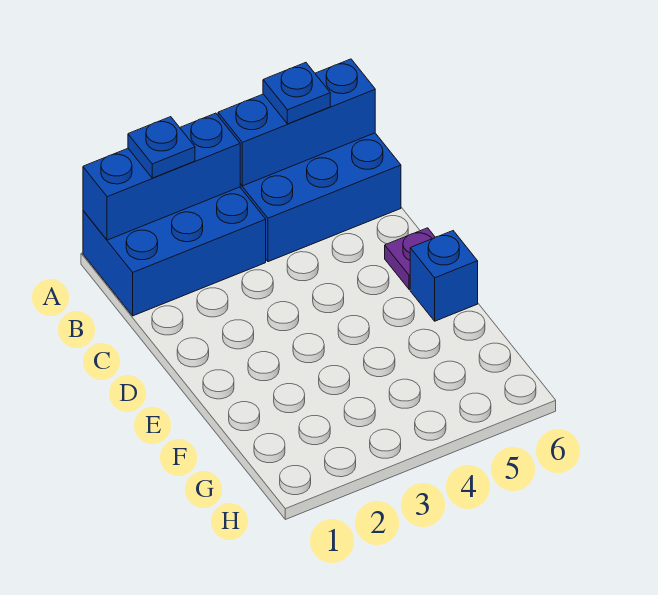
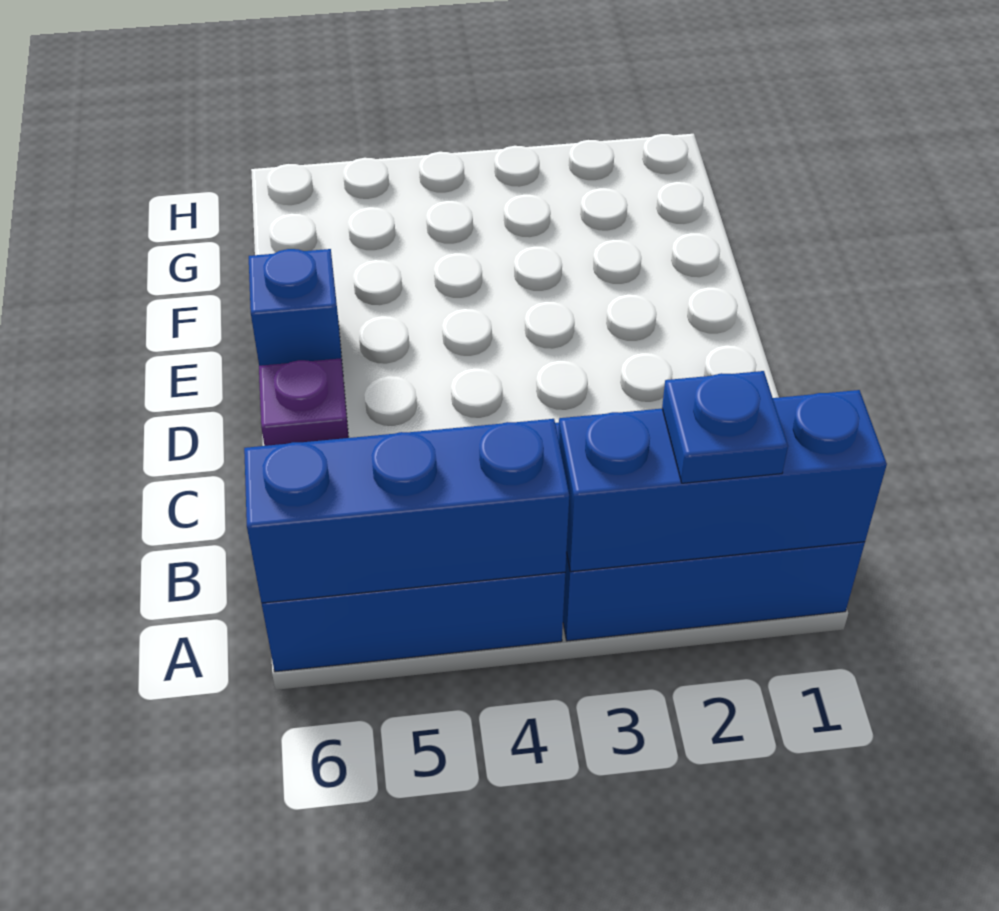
blue 1x1 plate [263,63,330,124] -> none

